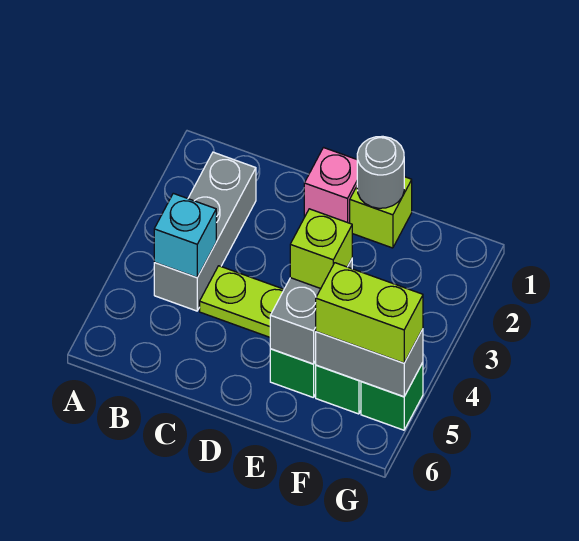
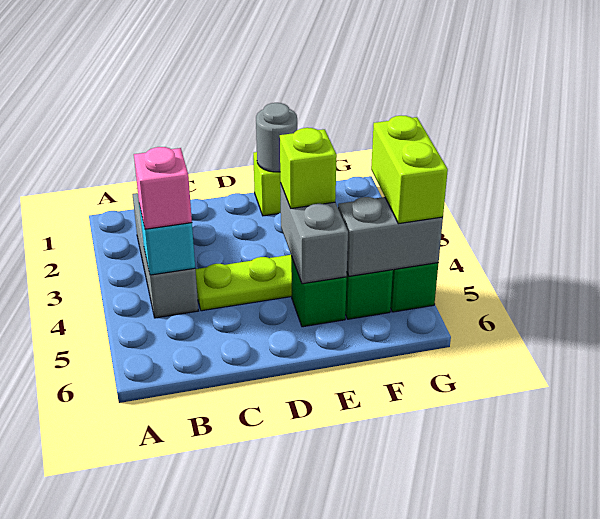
pink 1x1 brick [304,148,357,223] -> pink 1x1 brick moved to [134,147,192,229]
lime 1x2 brick [316,263,423,363] -> lime 1x2 brick turned to [371,116,448,224]

